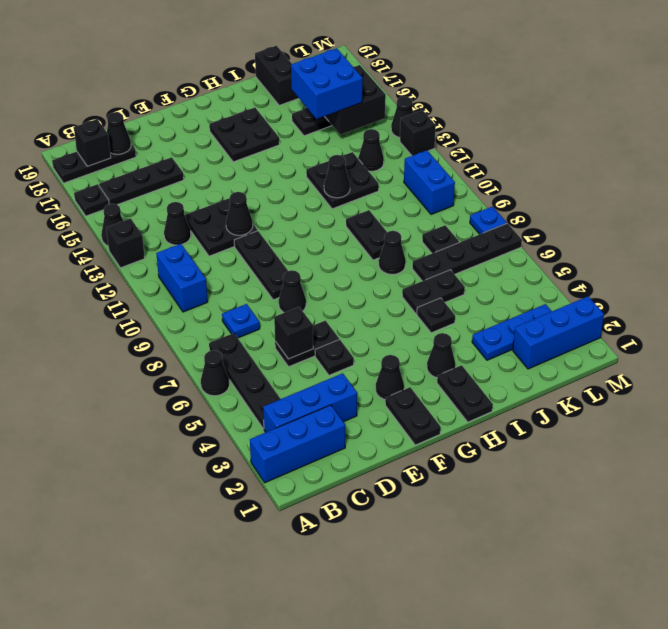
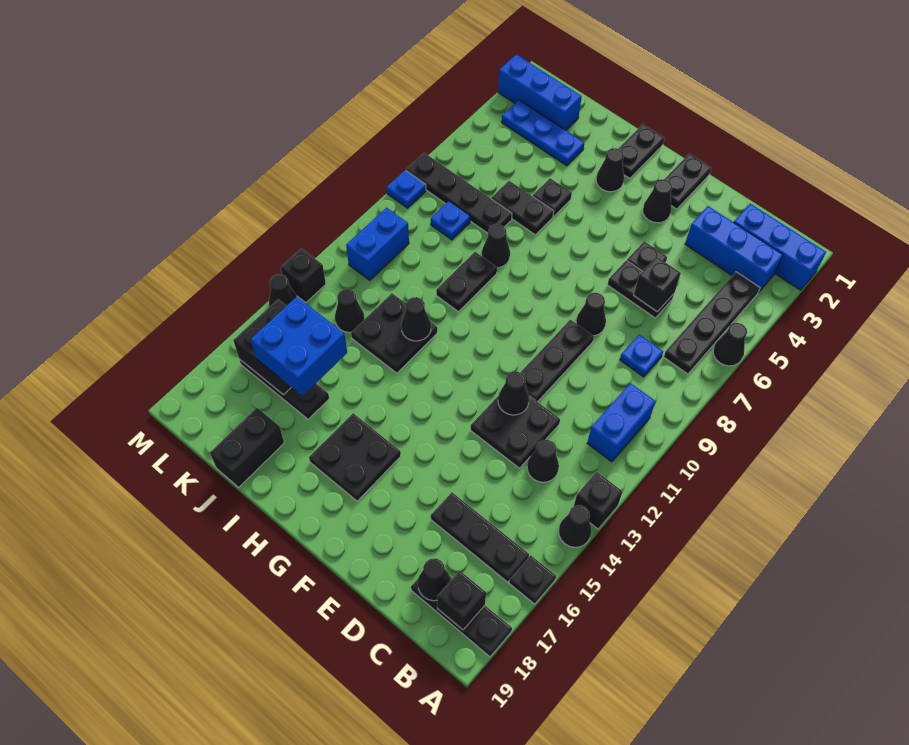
black 1x1 plate [422,225,459,253] -> blue 1x1 plate [431,201,470,240]

